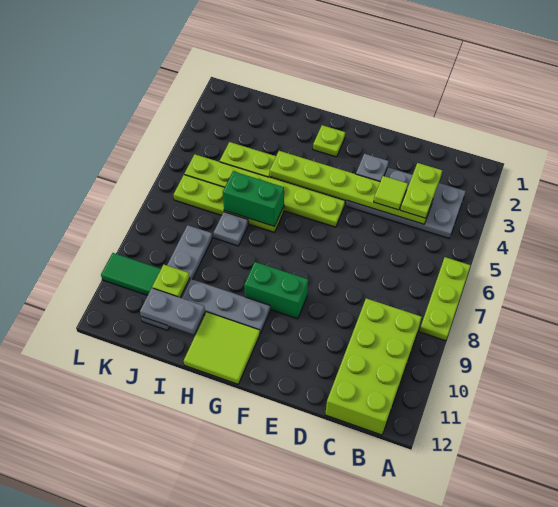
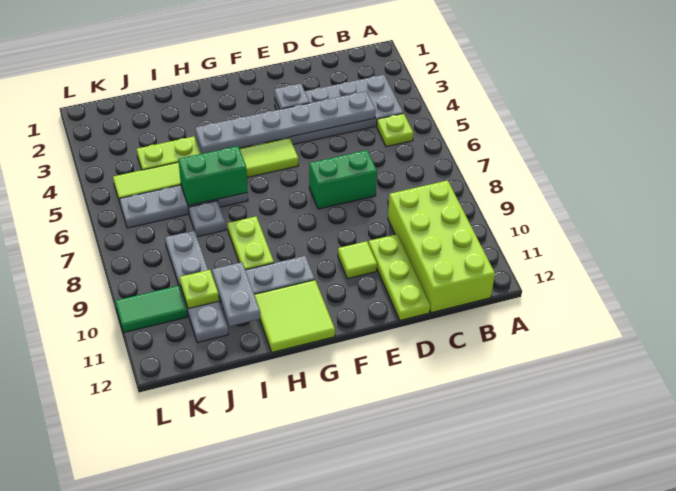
lime 1x3 plate [419,257,471,341] -> lime 1x3 plate moved to [368,234,430,320]
lime 1x2 plate [400,163,442,218] -> lime 1x2 plate moved to [227,216,274,270]
lime 1x6 plate [270,151,432,224] -> grey 1x6 plate [195,91,376,154]
lime 1x1 tile [374,176,408,210] -> lime 1x1 tile moved to [338,241,377,279]
lime 1x6 plate [184,154,345,227] -> lime 1x6 tile [113,138,298,203]
green 1x2 brick [244,262,308,319] -> green 1x2 brick moved to [309,150,377,209]
lime 1x1 plate [313,125,345,157] -> lime 1x1 plate moved to [377,113,413,147]
lime 1x4 plate [174,175,284,232] -> grey 1x4 plate [119,185,248,228]
grey 1x2 plate [140,288,205,334] -> grey 1x2 plate turned to [212,262,260,326]

